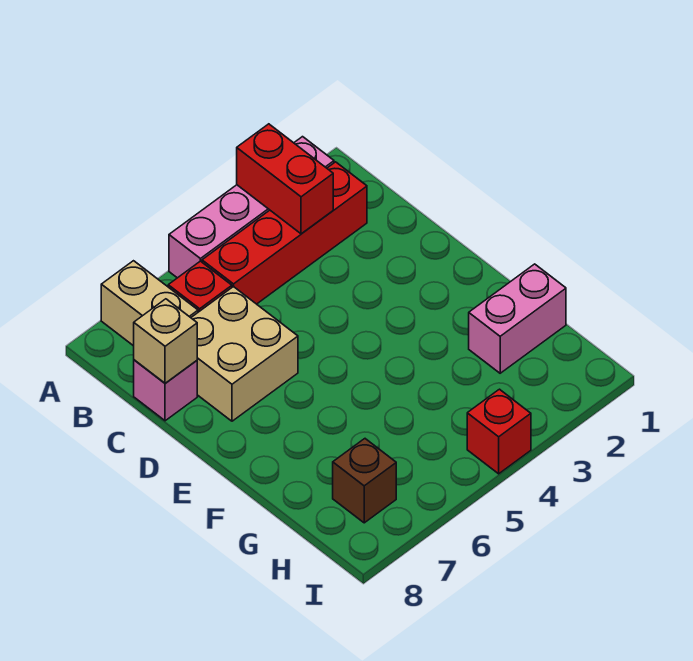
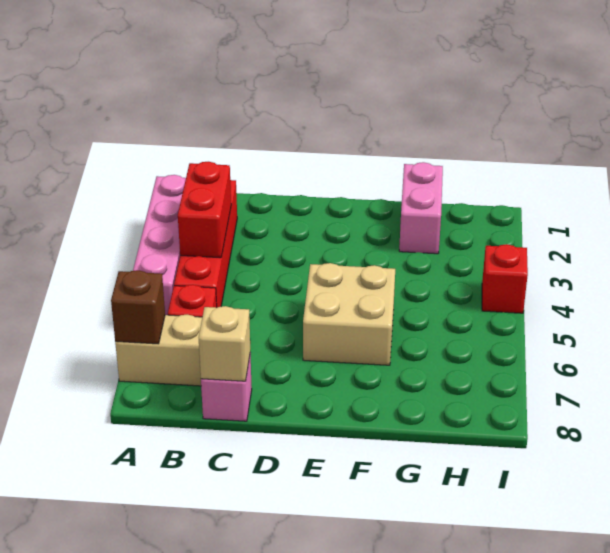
red 1x2 brick [237,124,333,234] -> red 1x2 brick turned to [178,162,231,258]
tan 2x2 brick [191,286,298,421] -> tan 2x2 brick moved to [303,263,395,365]
brown 1x1 brick [333,439,396,523] -> brown 1x1 brick moved to [111,270,165,344]

